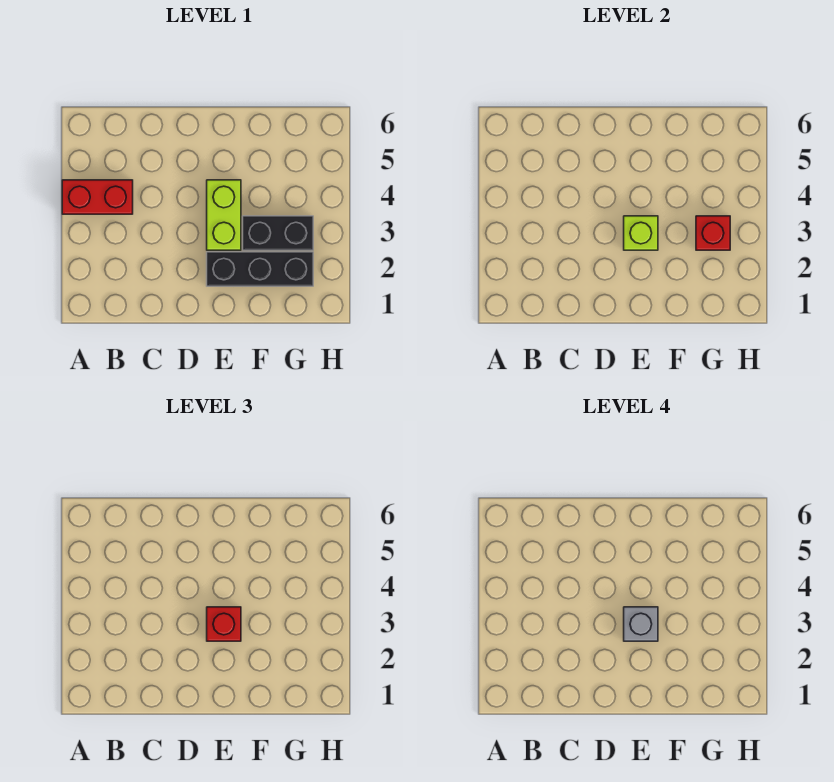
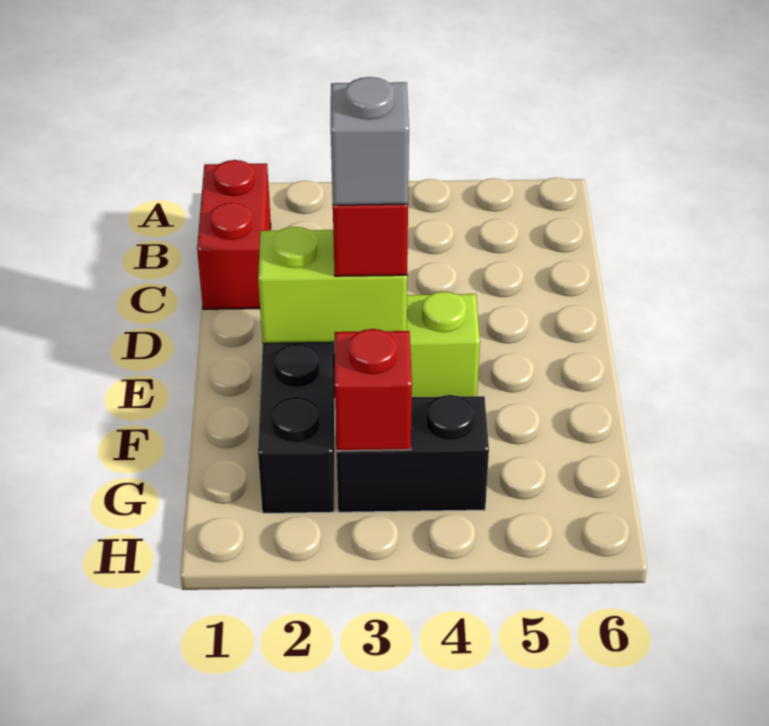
red 1x2 brick [62,180,133,214] -> red 1x2 brick moved to [197,160,271,309]
lime 1x1 brick [624,216,658,250] -> lime 1x2 brick [258,227,407,343]
black 1x2 brick [243,216,313,250] -> black 1x2 brick turned to [336,395,489,512]

